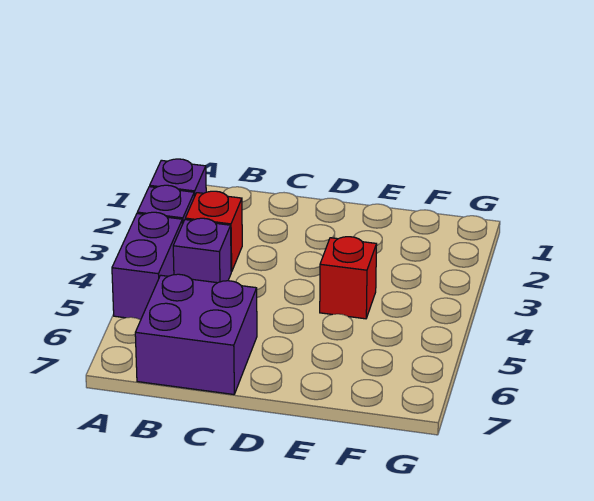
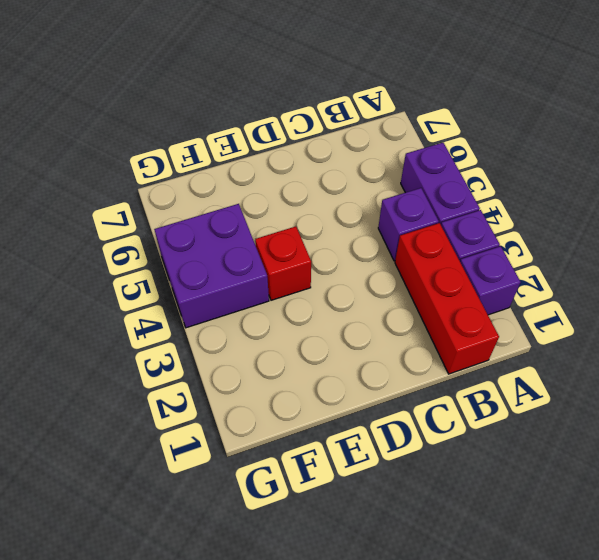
red 1x1 brick [185,191,242,272] -> red 1x3 brick [395,223,499,374]
purple 2x2 brick [135,274,257,394] -> purple 2x2 brick moved to [154,204,269,328]

